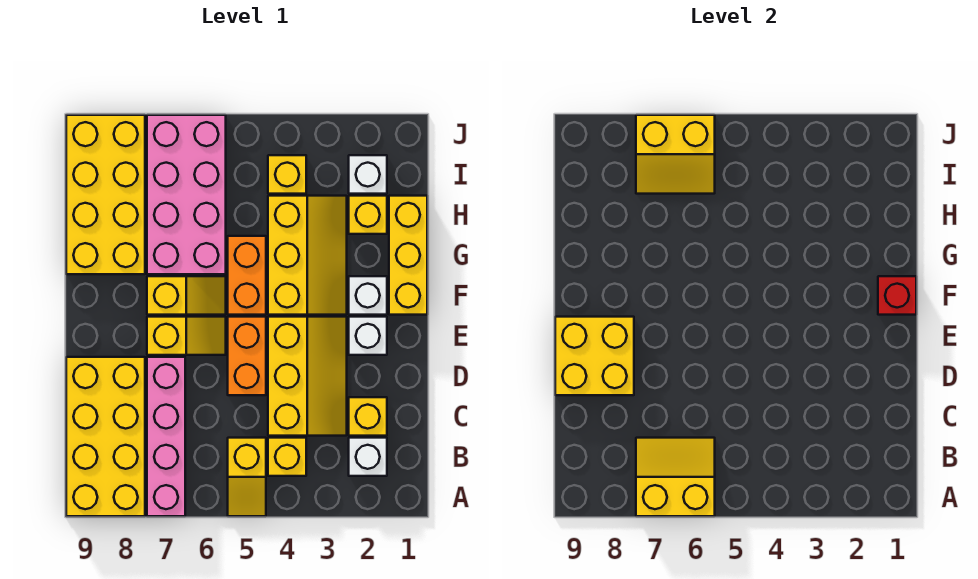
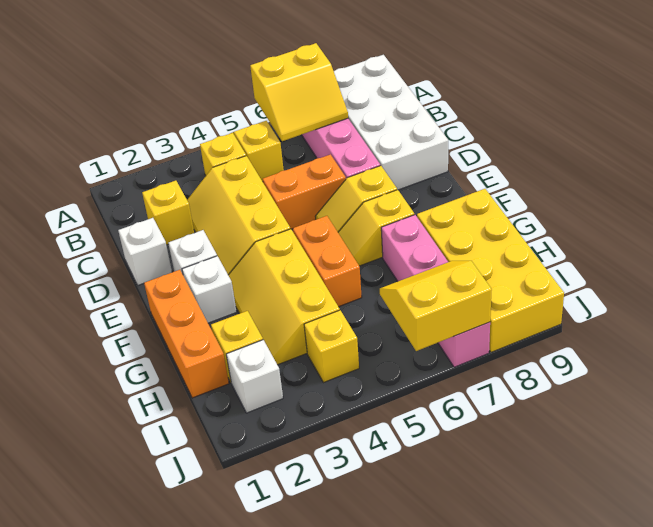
yellow 2x4 brick [66,357,145,516] -> white 2x4 brick [334,55,448,190]
white 1x1 brick [349,438,387,476] -> white 1x1 brick moved to [118,218,172,285]
orange 1x2 brick [228,317,266,395] -> orange 1x2 brick turned to [263,154,346,229]
yellow 2x2 brick [555,317,634,395] -> none
yellow 1x3 brick [389,196,427,315] -> orange 1x3 brick [144,270,229,398]
red 1x1 brick [878,276,916,315] -> none
pink 2x4 brick [147,115,226,274] -> pink 1x4 brick [381,215,490,367]

